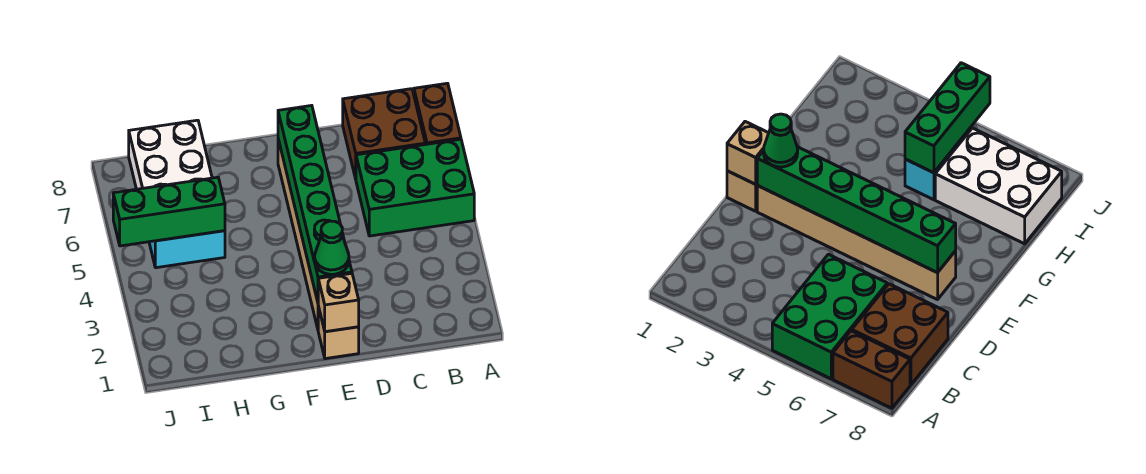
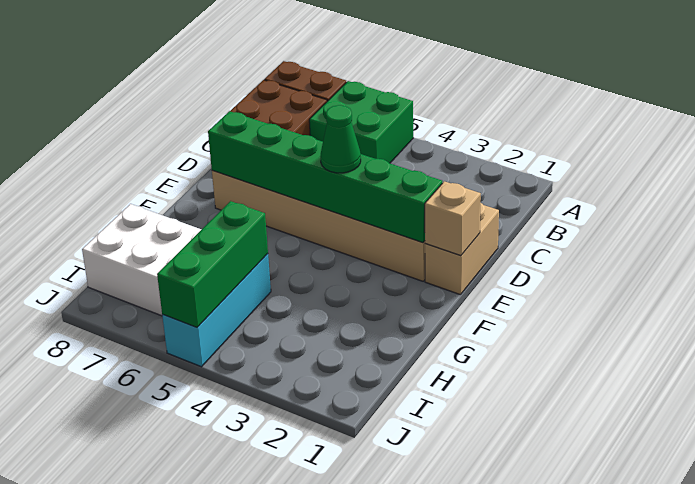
green 2x3 brick [356,139,474,236] -> green 2x2 brick [309,81,413,163]
tan 1x1 brick [318,306,359,359] -> tan 1x2 brick [425,203,499,295]
green 1x1 cone [315,221,349,274] -> green 1x1 cone moved to [321,105,361,173]
cyan 1x2 brick [149,231,225,268] -> cyan 1x3 brick [162,254,271,367]

